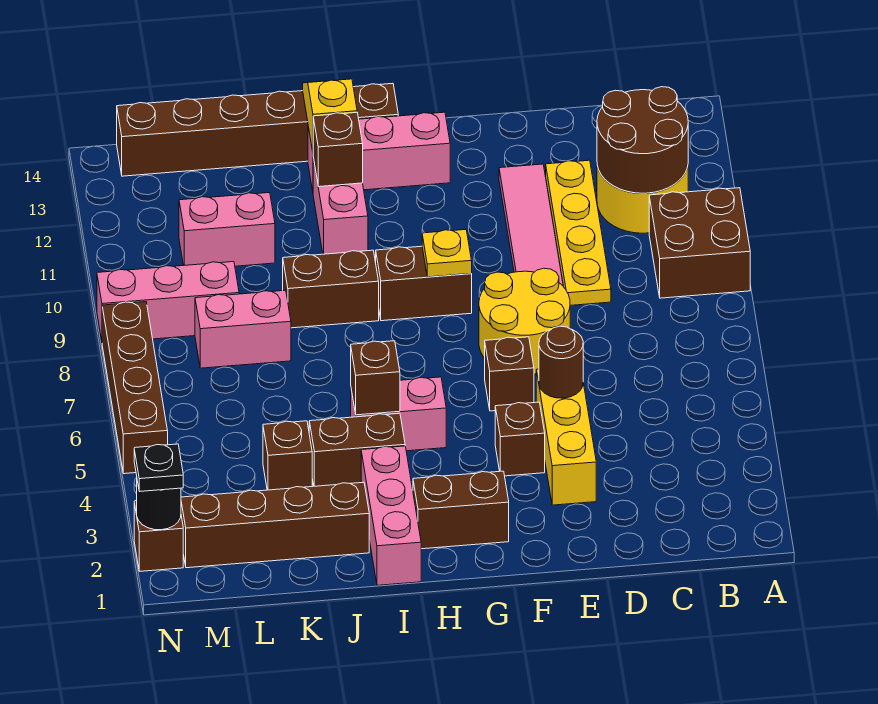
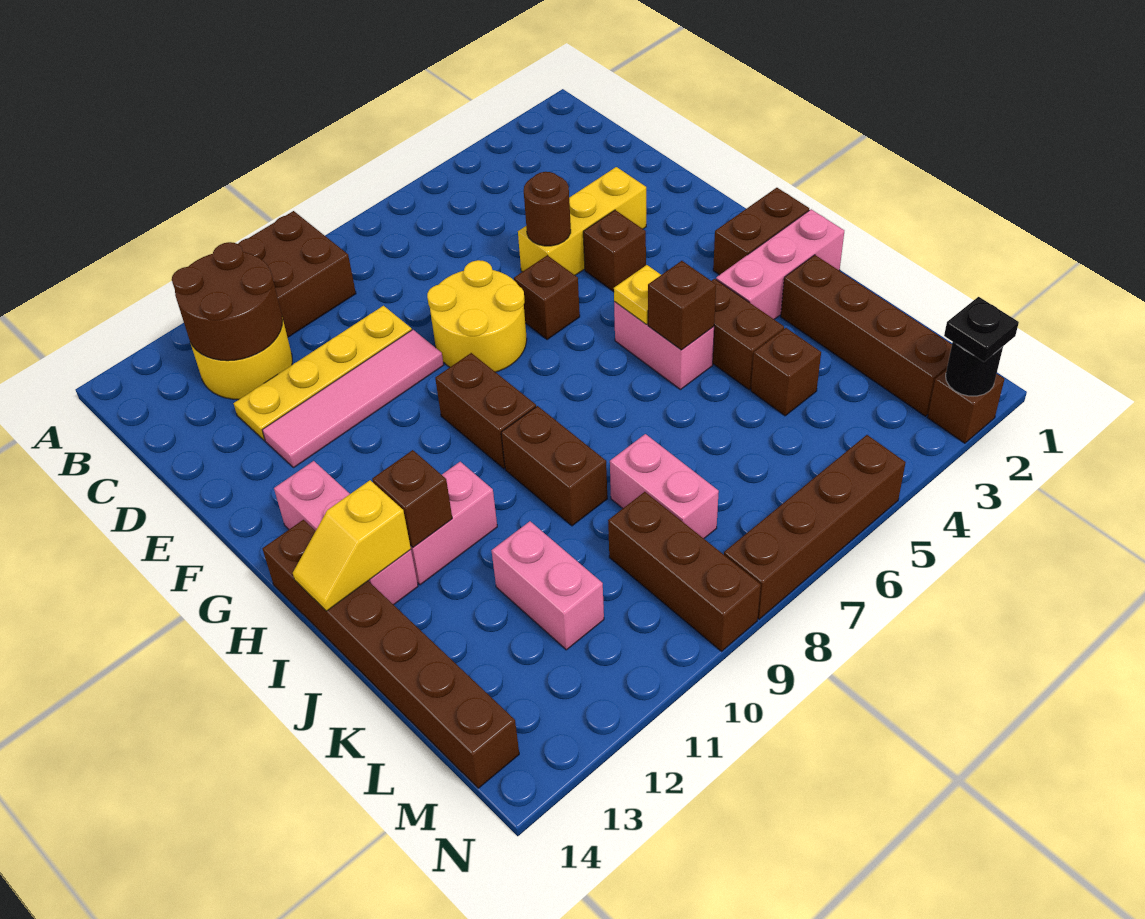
brown 1x2 brick [413,471,509,549] -> brown 1x2 brick turned to [713,188,809,275]
yellow 1x1 plate [422,230,472,277] -> yellow 1x1 plate moved to [614,265,661,324]
pink 1x3 brick [97,262,239,340] -> brown 1x3 brick [608,492,761,651]

